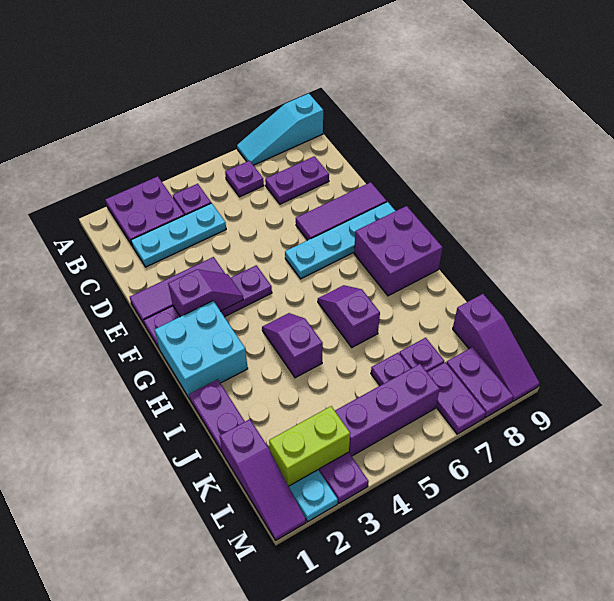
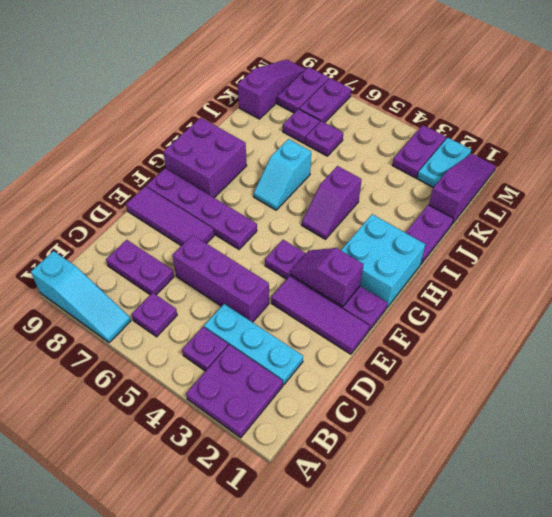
cyan 1x4 plate [285,202,395,279] -> purple 1x4 plate [146,168,257,249]
purple 1x2 slope [318,285,380,347] -> cyan 1x2 slope [254,139,311,210]
lime 1x2 brick [269,406,350,486] -> none
purple 1x3 brick [335,364,440,456] -> purple 1x3 brick moved to [172,235,269,322]

